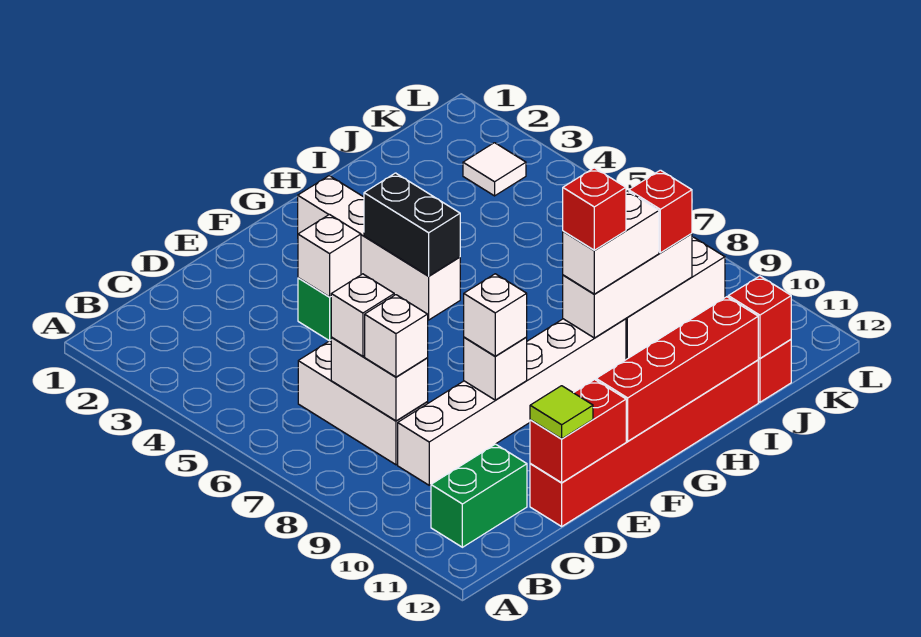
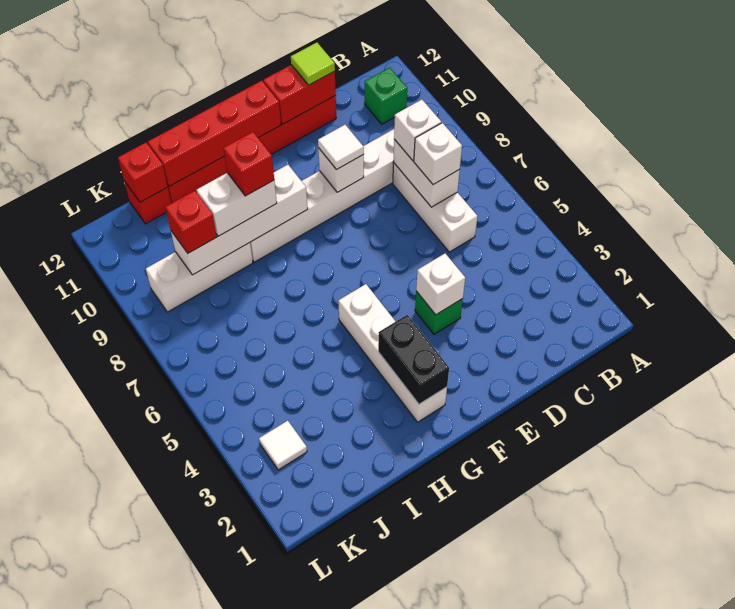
green 1x2 brick [431,444,527,547] -> green 1x1 brick [365,68,407,124]
white 1x1 brick [464,274,527,356] -> white 1x1 tile [318,125,364,170]
black 1x2 brick [364,173,460,276] -> black 1x2 brick moved to [378,315,449,404]
white 1x3 brick [563,234,692,338] -> white 1x4 brick [171,165,308,275]

